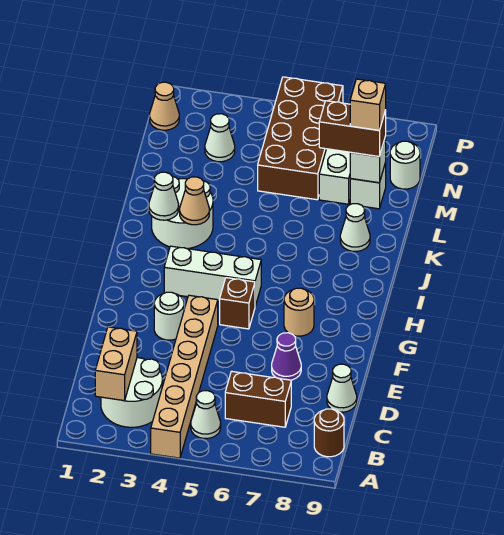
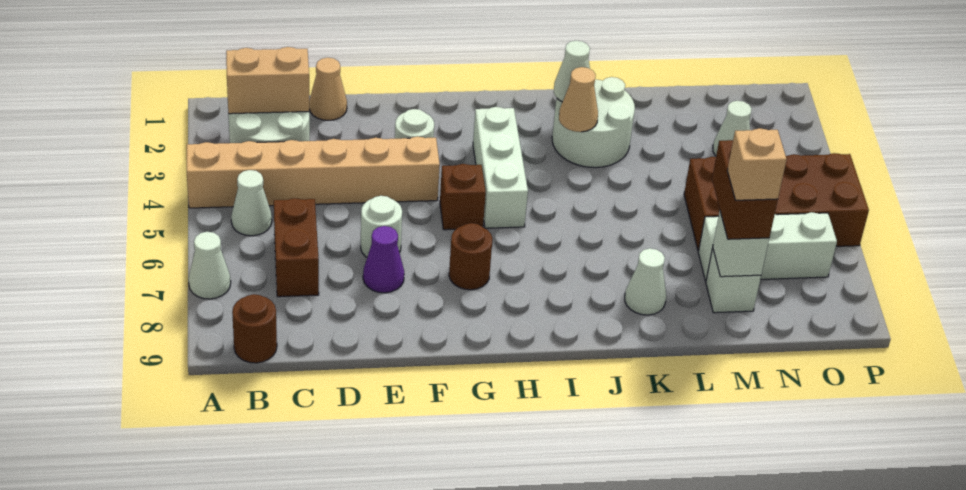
white 1x1 cone [327,364,357,412] -> white 1x1 cone moved to [189,232,231,299]
tan 1x1 round brick [284,288,314,336] -> brown 1x1 round brick [449,223,492,290]
white 1x1 round brick [390,141,420,189] -> white 1x1 round brick moved to [361,196,402,257]
tan 1x1 cone [150,82,179,130] -> tan 1x1 cone moved to [309,58,347,120]

